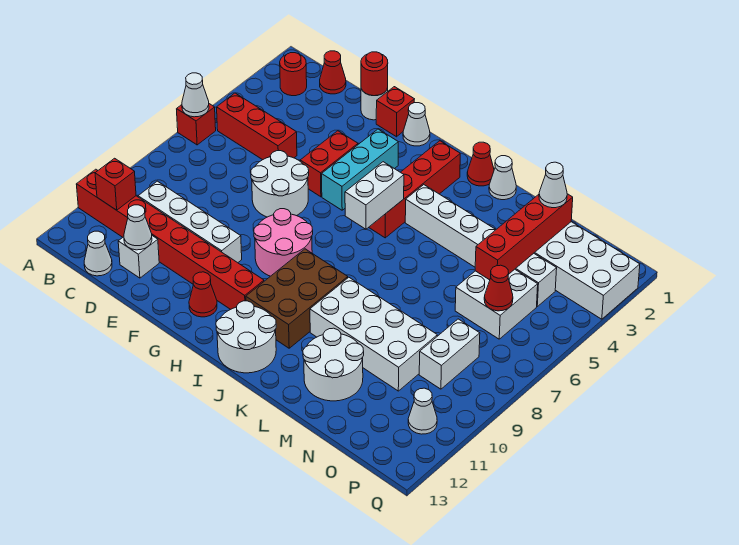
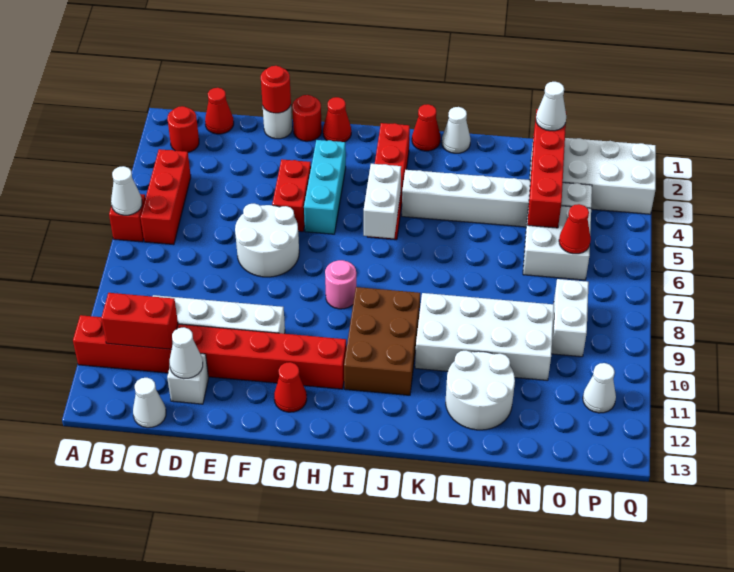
red 1x3 brick [217,93,297,160] -> red 1x3 brick turned to [141,149,191,245]
red 1x1 brick [95,158,136,210] -> red 1x2 brick [101,293,178,349]
red 1x1 brick [376,87,414,137] -> red 1x1 round brick [292,95,322,141]
white 1x1 cone [403,103,430,146] -> red 1x1 cone [323,97,351,142]
pink 2x2 round brick [254,209,313,276] -> pink 1x1 round brick [325,260,356,309]
white 2x2 round brick [216,301,276,373] -> none

